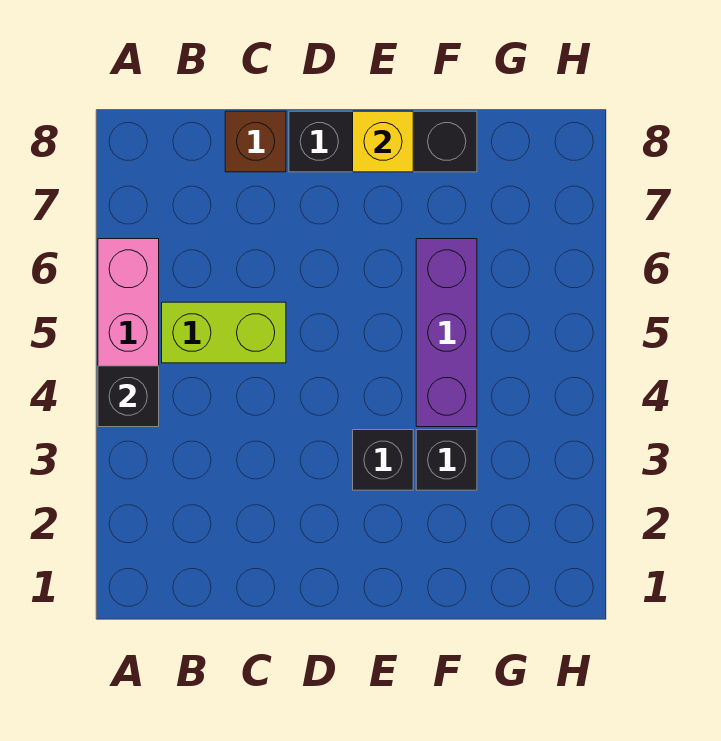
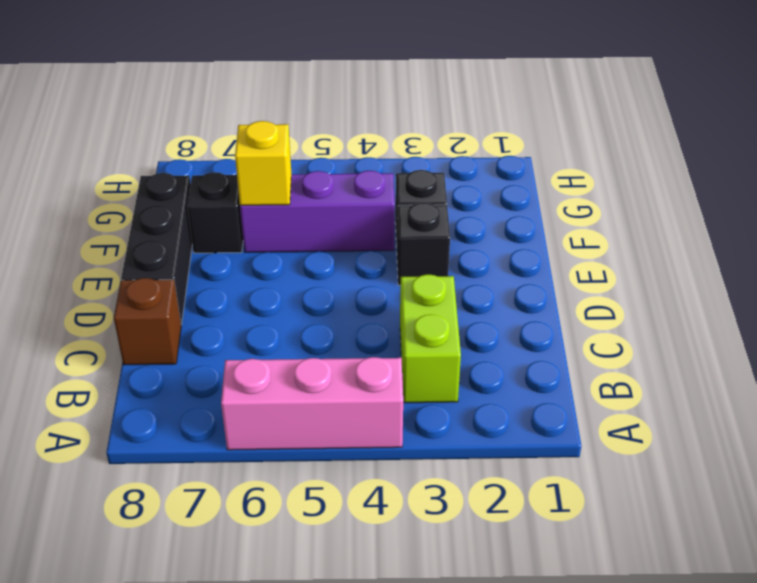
black 1x1 brick [98,366,159,427] -> black 1x1 brick moved to [187,172,243,253]
lime 1x2 brick [162,302,286,363] -> lime 1x2 brick moved to [400,274,461,403]
yellow 1x1 brick [353,111,413,172] -> yellow 1x1 brick moved to [235,121,291,205]

